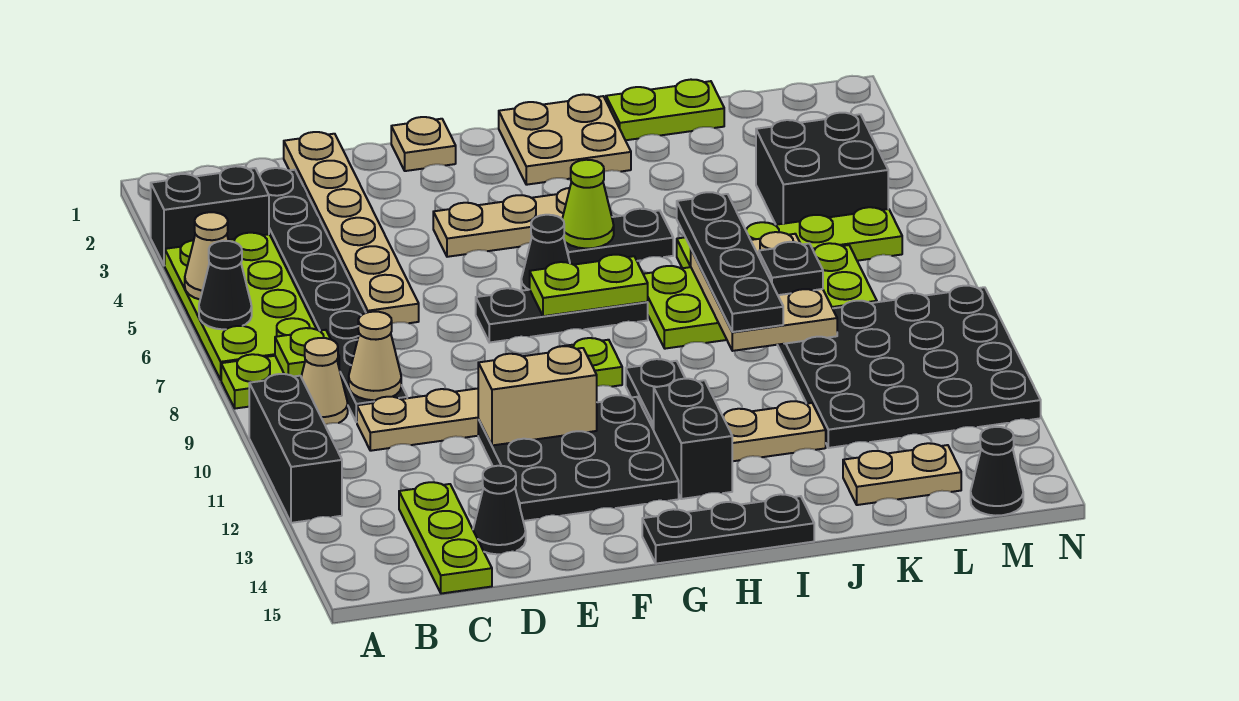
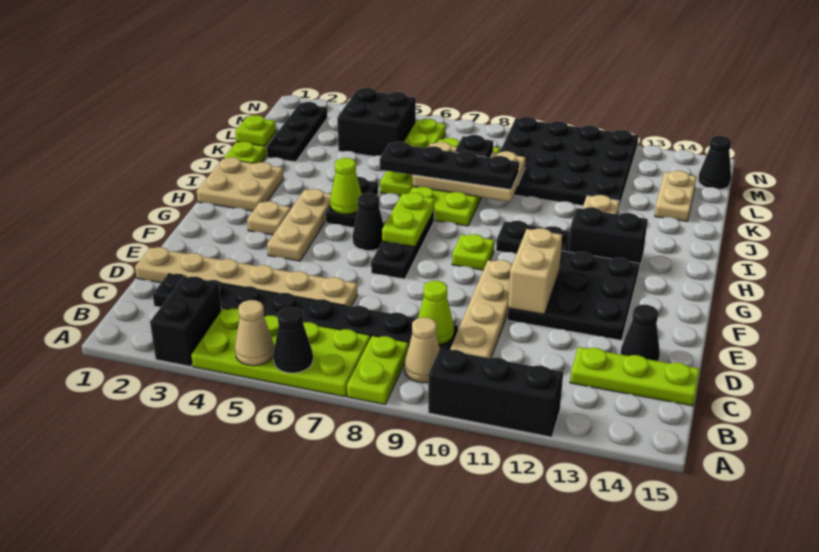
lime 1x1 plate [275,328,339,377] -> lime 1x1 plate moved to [235,115,276,146]
tan 1x1 cone [349,312,401,400] -> lime 1x1 cone [418,281,454,345]
tan 1x1 plate [391,117,456,171] -> tan 1x1 plate moved to [247,201,291,235]
black 1x3 plate [642,494,814,564] -> black 1x3 plate moved to [266,102,328,162]

